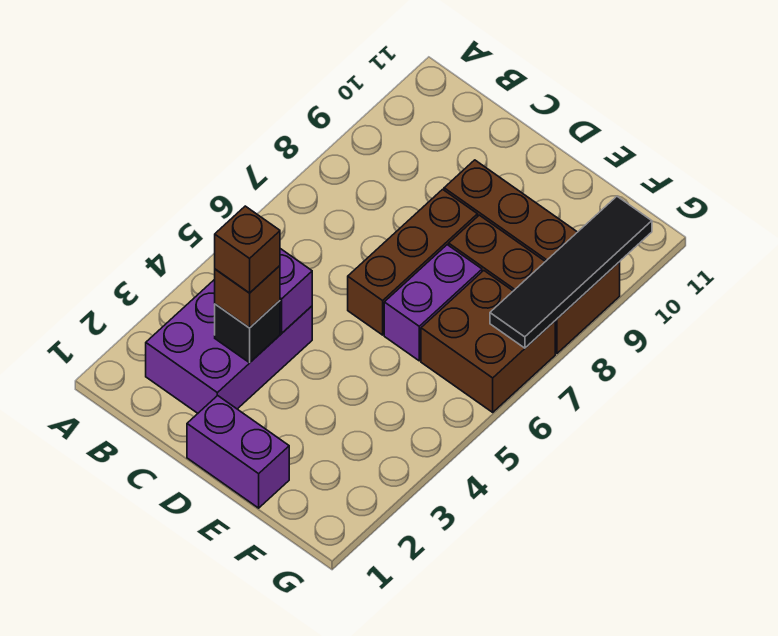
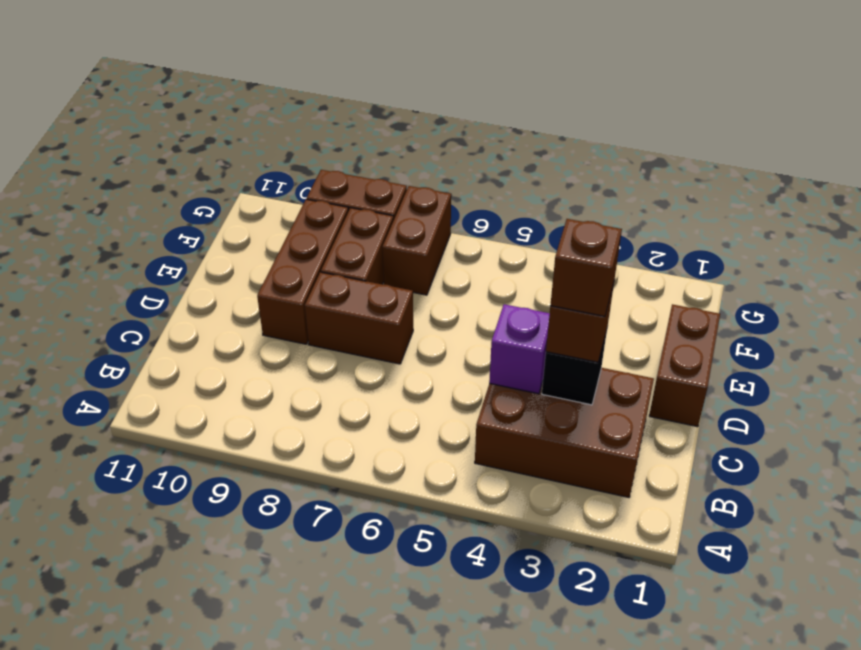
purple 2x3 brick [146,279,312,413] -> brown 2x3 brick [475,368,654,497]
purple 1x2 brick [187,396,289,508] -> brown 1x2 brick [649,304,720,427]
brown 1x3 brick [348,189,478,335] -> brown 1x2 brick [305,272,413,364]
purple 1x2 brick [384,245,482,361] -> none
brown 2x2 brick [421,271,555,412] -> brown 1x2 brick [382,186,451,295]
black 1x4 tile [490,196,652,348] -> none

